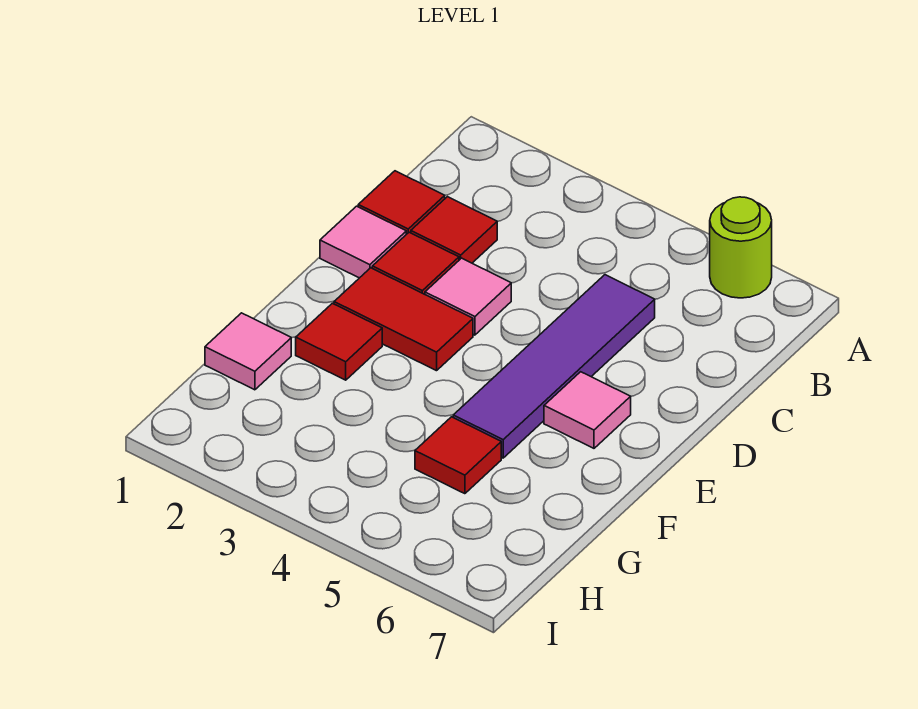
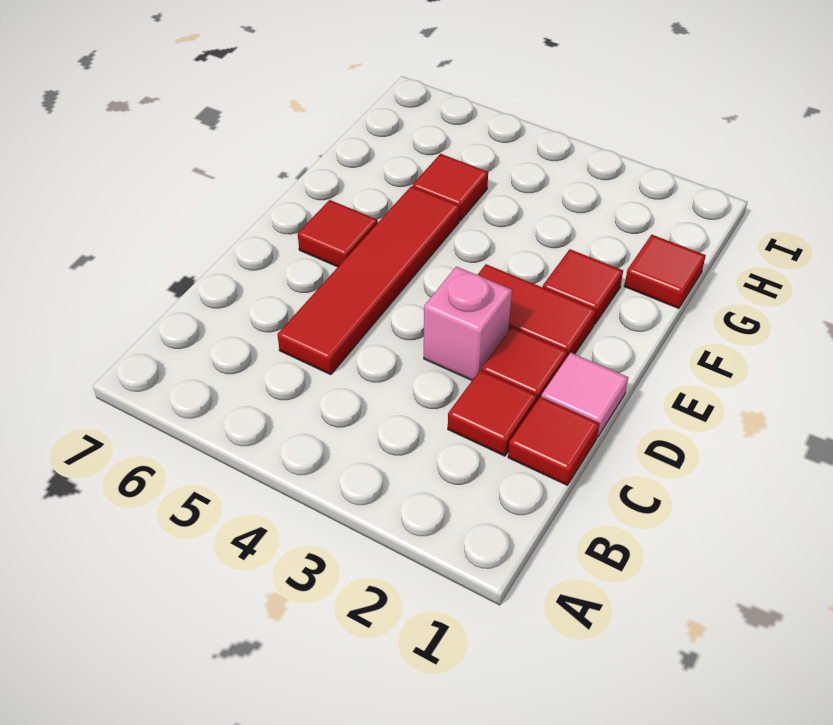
lime 1x1 round brick [710,197,772,298] -> none
purple 1x4 tile [453,275,655,458] -> red 1x4 tile [277,186,460,375]
pink 1x1 tile [425,258,511,335] -> pink 1x1 brick [424,267,512,380]
pink 1x1 tile [544,372,631,448] -> red 1x1 tile [298,200,378,267]
pink 1x1 tile [205,313,291,390] -> red 1x1 tile [624,235,706,308]

